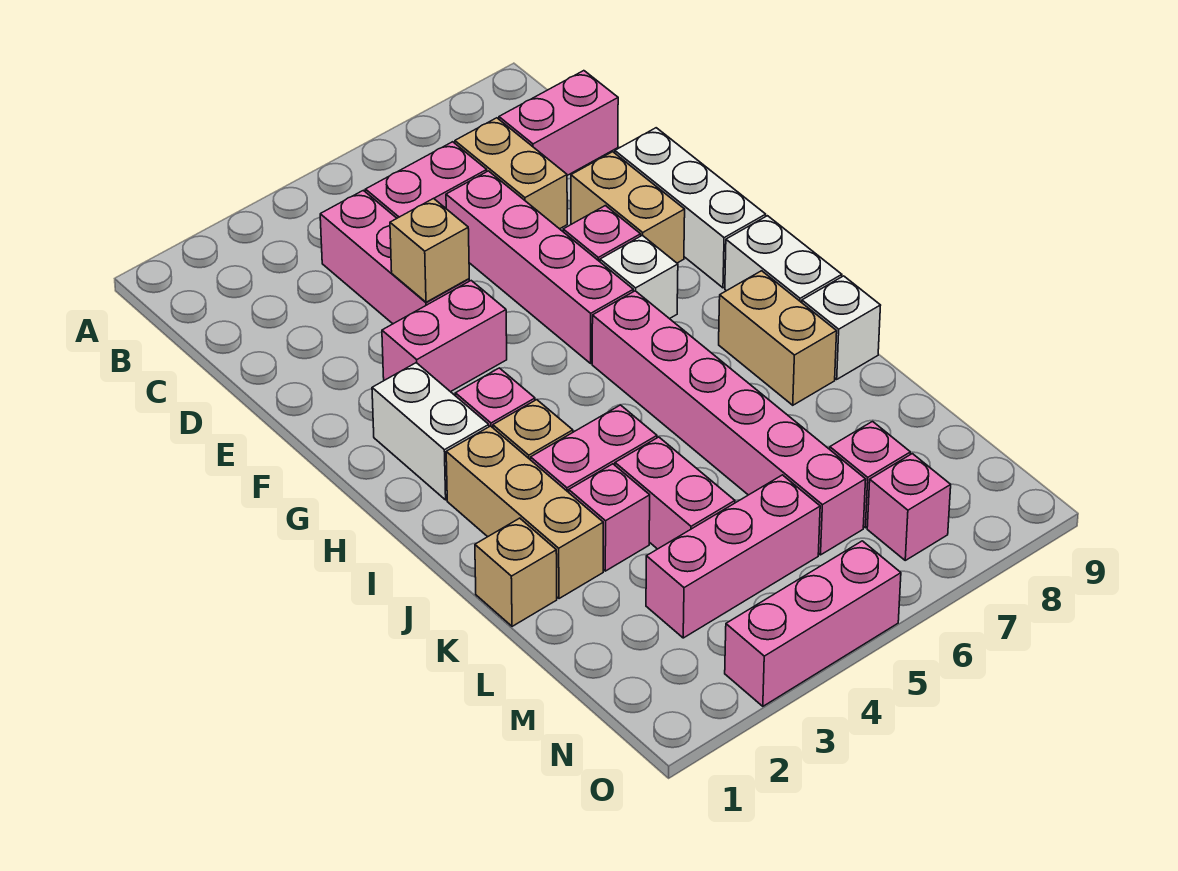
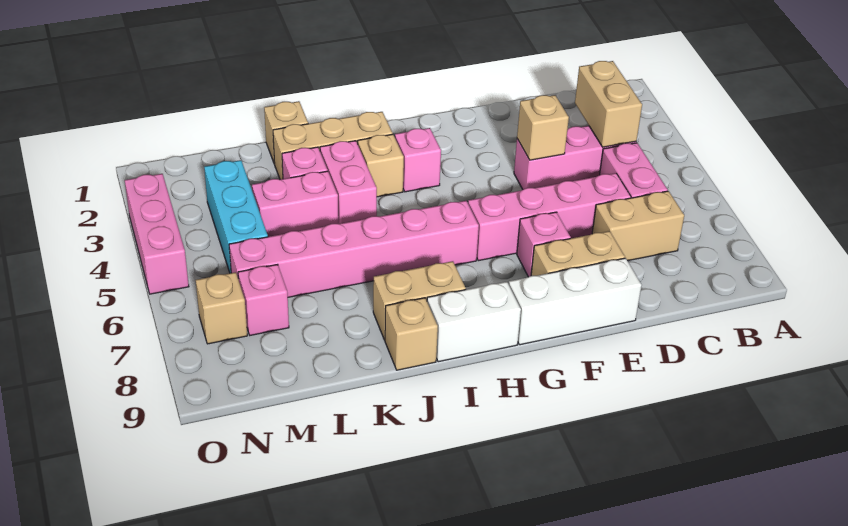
none -> tan 1x2 brick [575,61,642,147]
pink 1x2 brick [499,71,618,175] -> none
pink 1x2 brick [382,281,507,392] -> none
white 1x2 brick [372,363,489,500] -> none
white 1x1 brick [600,235,678,319] -> none
white 1x1 brick [802,276,881,379] -> tan 1x1 brick [385,298,438,370]
pink 1x3 brick [646,475,820,638] -> cyan 1x3 brick [204,160,268,273]
pink 1x1 brick [867,454,951,560] -> tan 1x1 brick [196,272,247,344]

